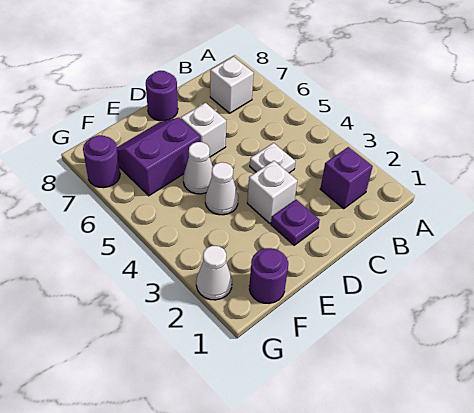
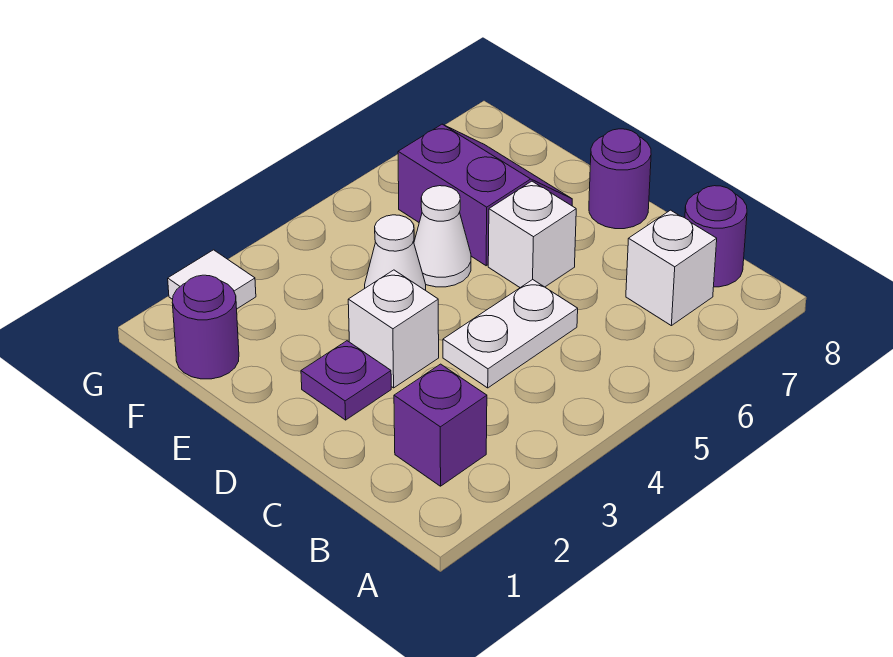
white 1x1 plate [250,143,295,173] -> white 1x2 plate [443,280,578,388]
white 1x1 cone [196,246,232,300] -> white 1x1 tile [168,250,256,309]
purple 1x1 round brick [83,135,120,188] -> purple 1x1 round brick moved to [685,186,747,287]

